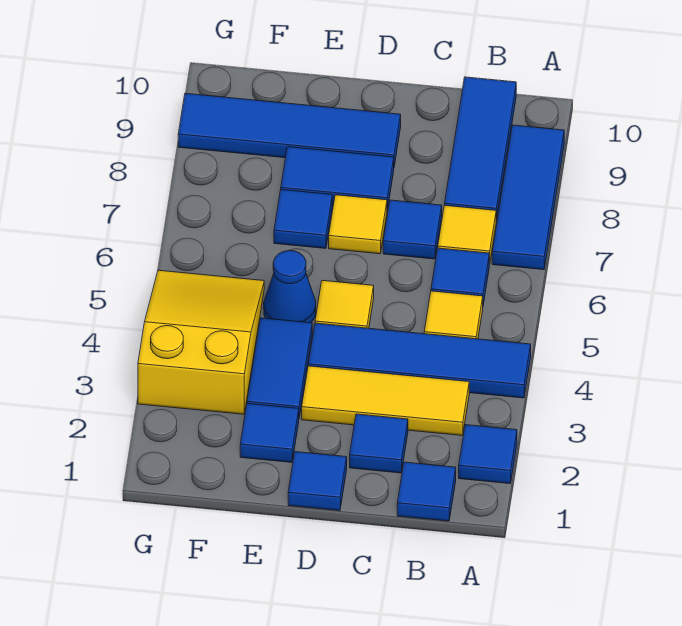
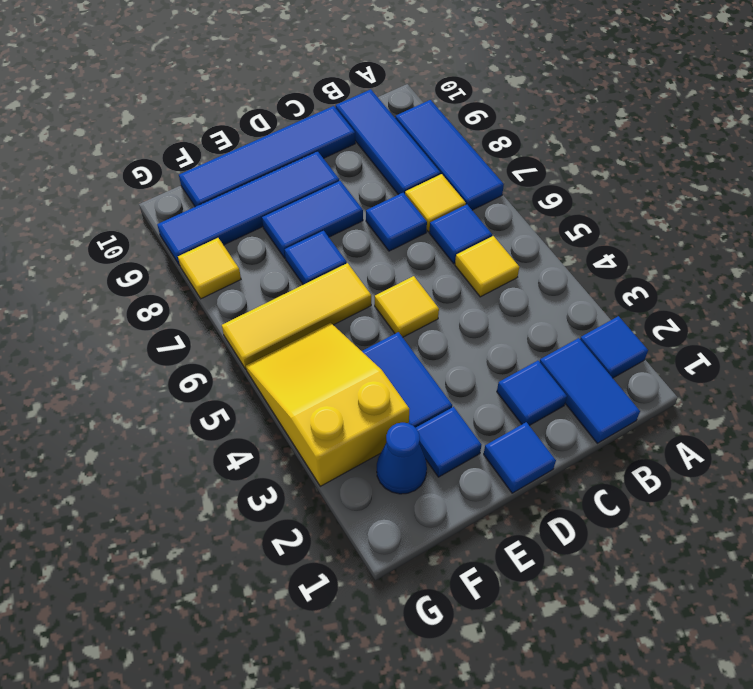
blue 1x4 tile [308,323,531,398] -> blue 1x4 tile moved to [179,106,355,207]
blue 1x1 tile [397,462,456,521] -> blue 1x2 tile [540,338,640,443]
yellow 1x3 tile [302,366,469,436] -> yellow 1x3 tile moved to [222,263,371,369]
yellow 1x1 tile [329,195,387,254] -> yellow 1x1 tile moved to [178,238,241,299]
blue 1x1 cone [264,251,316,323] -> blue 1x1 cone moved to [377,423,427,494]

